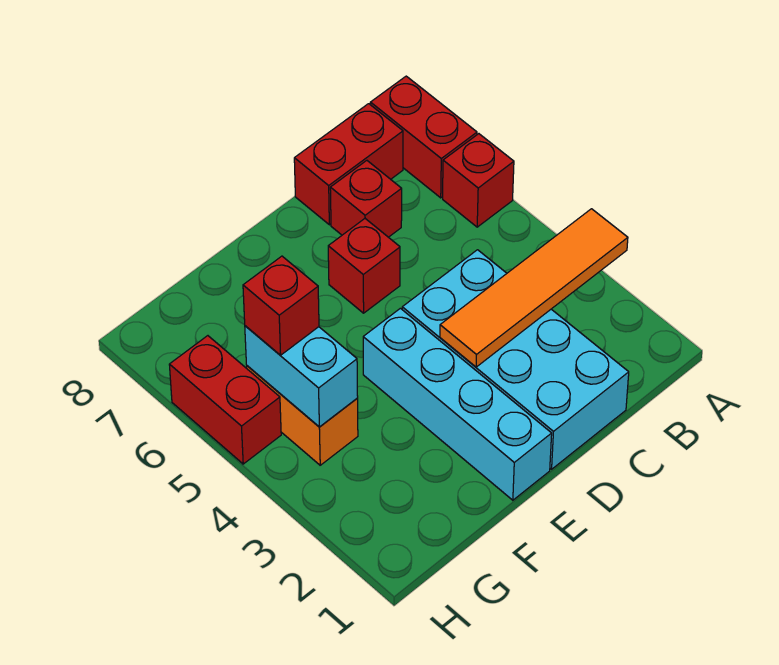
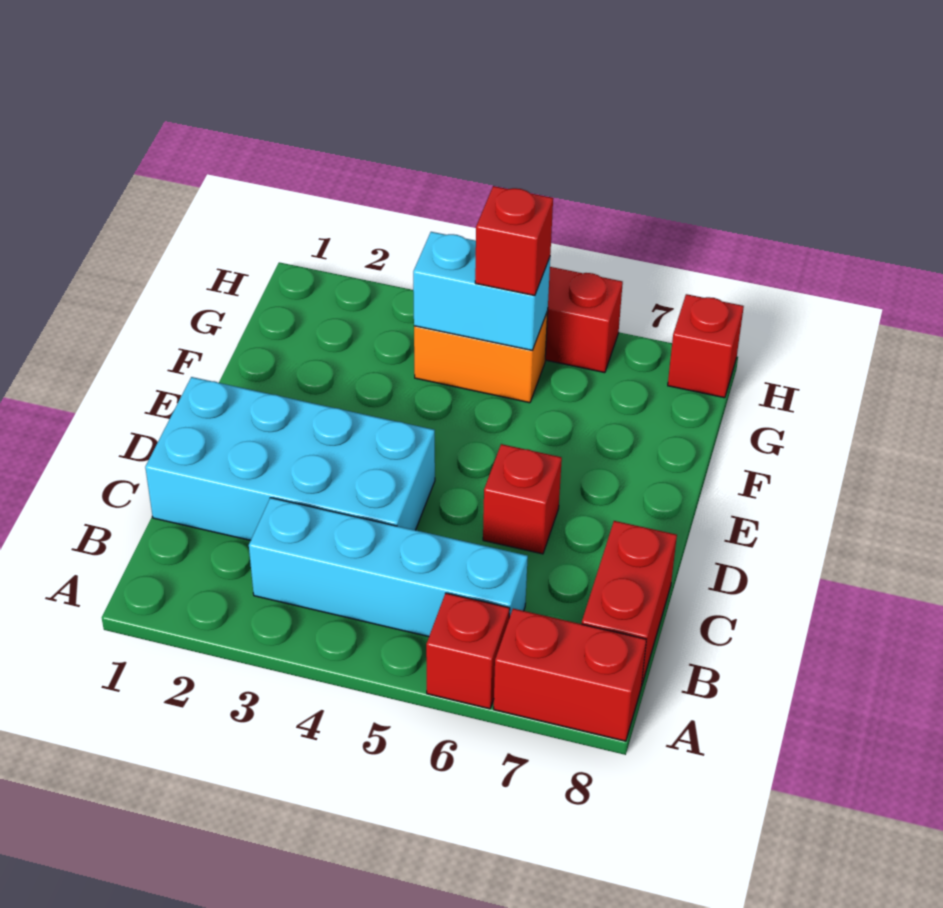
orange 1x4 tile [440,209,628,367] -> none
red 1x1 brick [330,161,402,237] -> red 1x1 brick moved to [668,294,744,398]
cyan 1x4 brick [363,308,552,500] -> cyan 1x4 brick moved to [249,498,528,637]

